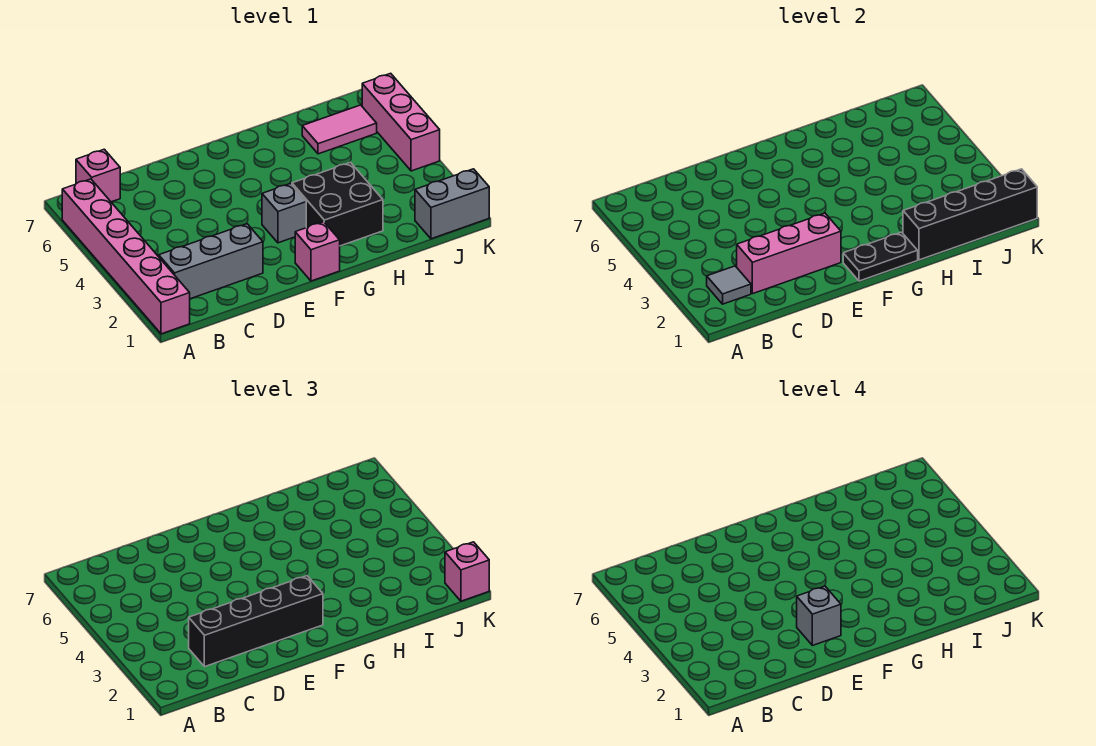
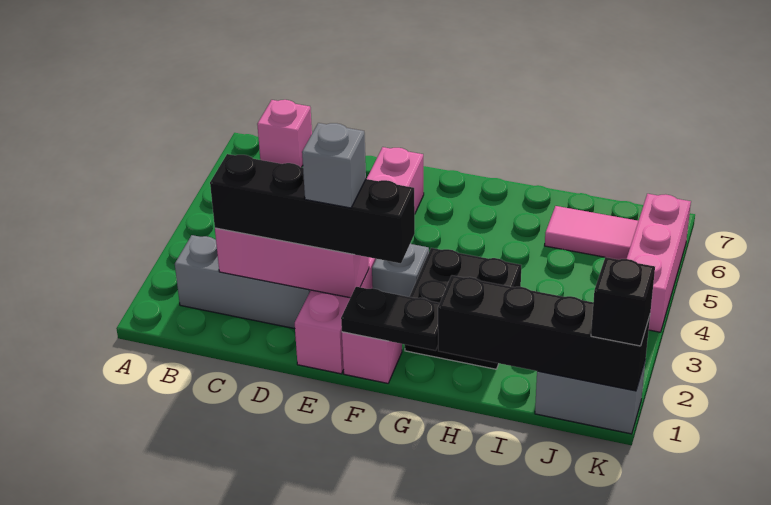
pink 1x6 brick [62,179,190,334] -> pink 1x6 brick moved to [295,147,424,374]
grey 1x1 tile [707,266,751,304] -> none
pink 1x1 brick [445,542,489,601] -> black 1x1 brick [591,257,655,346]

